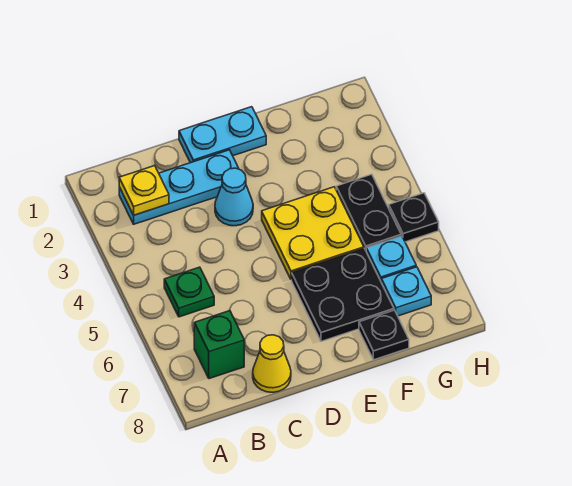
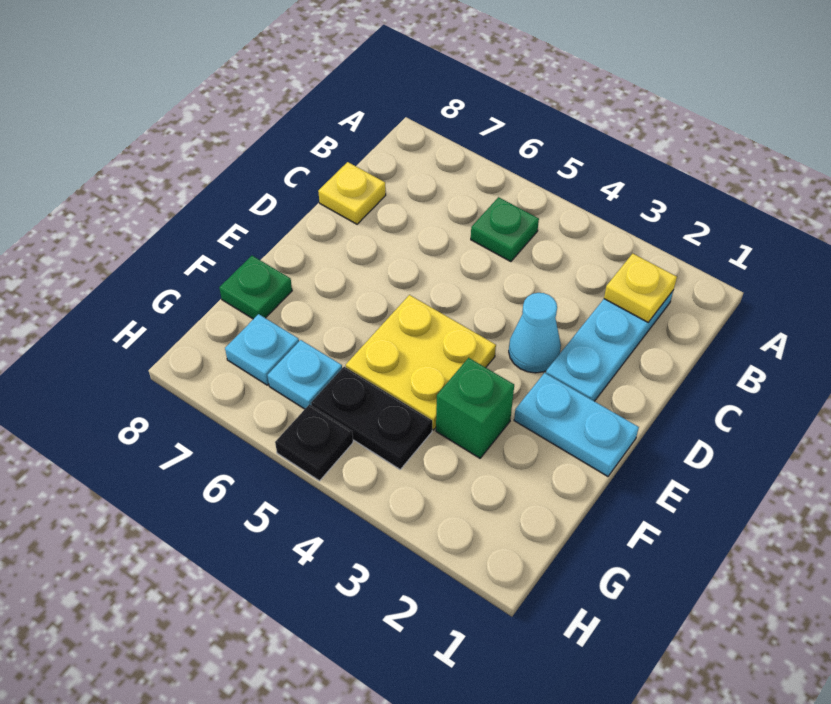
green 1x1 brick [194,311,244,379] -> green 1x1 brick moved to [436,358,514,458]
yellow 1x1 cone [253,335,291,392] -> yellow 1x1 plate [318,162,386,224]
cyan 1x2 plate [179,107,266,163] -> cyan 1x2 plate turned to [514,373,639,476]
black 2x2 plate [292,248,394,341] -> none
black 1x1 plate [359,310,409,360] -> green 1x1 plate [219,256,292,319]

